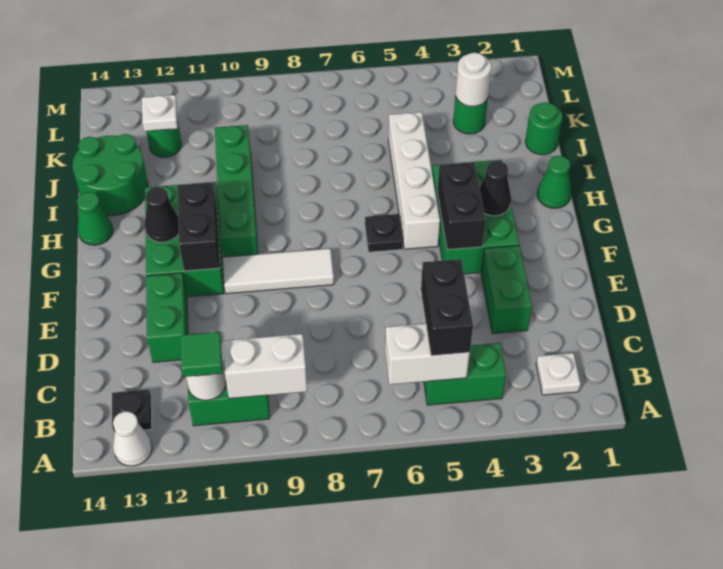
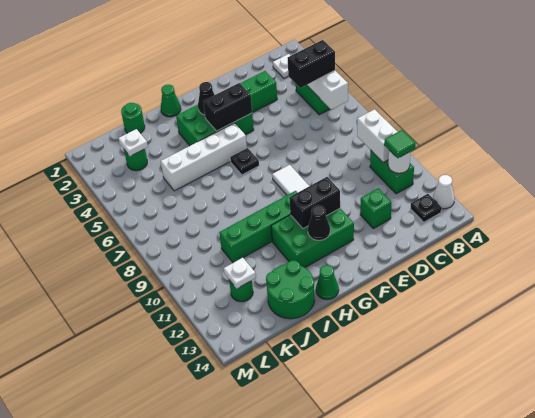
green 1x2 brick [146,273,188,362] -> green 1x1 brick [360,188,391,229]
white 1x1 round brick [455,53,491,106] -> white 1x1 plate [119,129,148,156]

